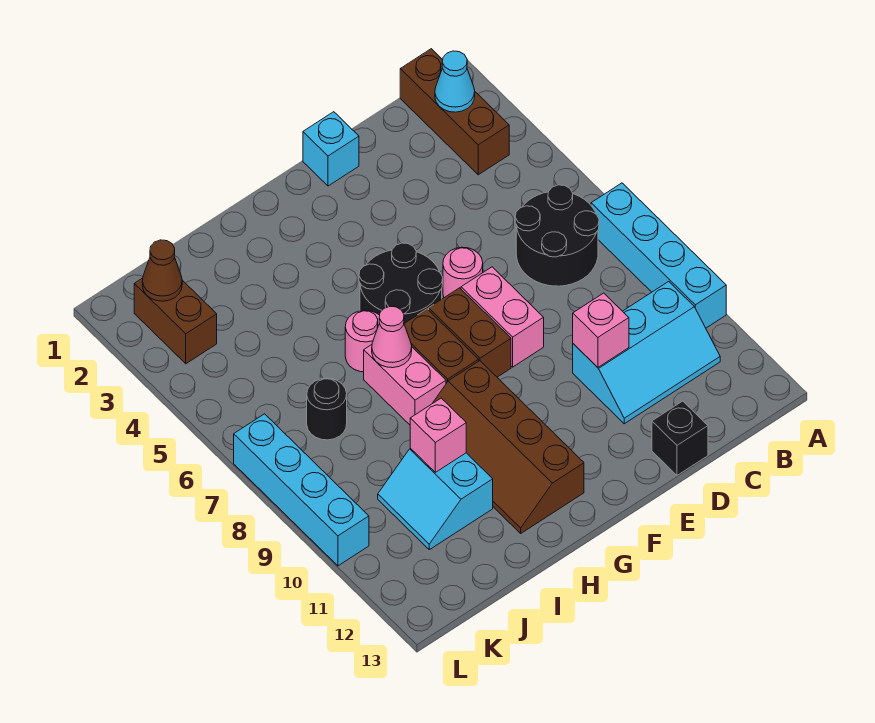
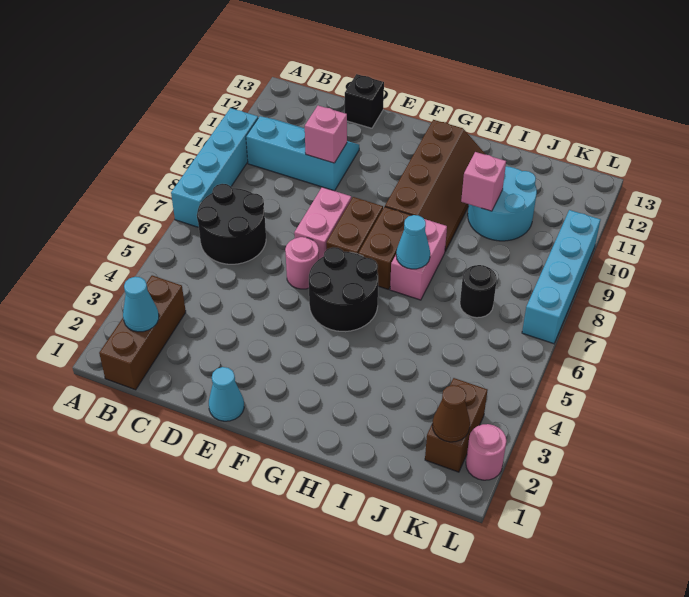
cyan 1x1 brick [303,112,359,186] -> cyan 1x1 cone [209,367,244,421]
pink 1x1 round brick [345,310,380,372] -> pink 1x1 round brick moved to [466,424,506,480]
pink 1x1 cone [372,306,412,368] -> cyan 1x1 cone [396,215,430,269]
cyan 2x2 slope [378,448,493,550] -> cyan 2x2 round brick [468,166,537,241]

